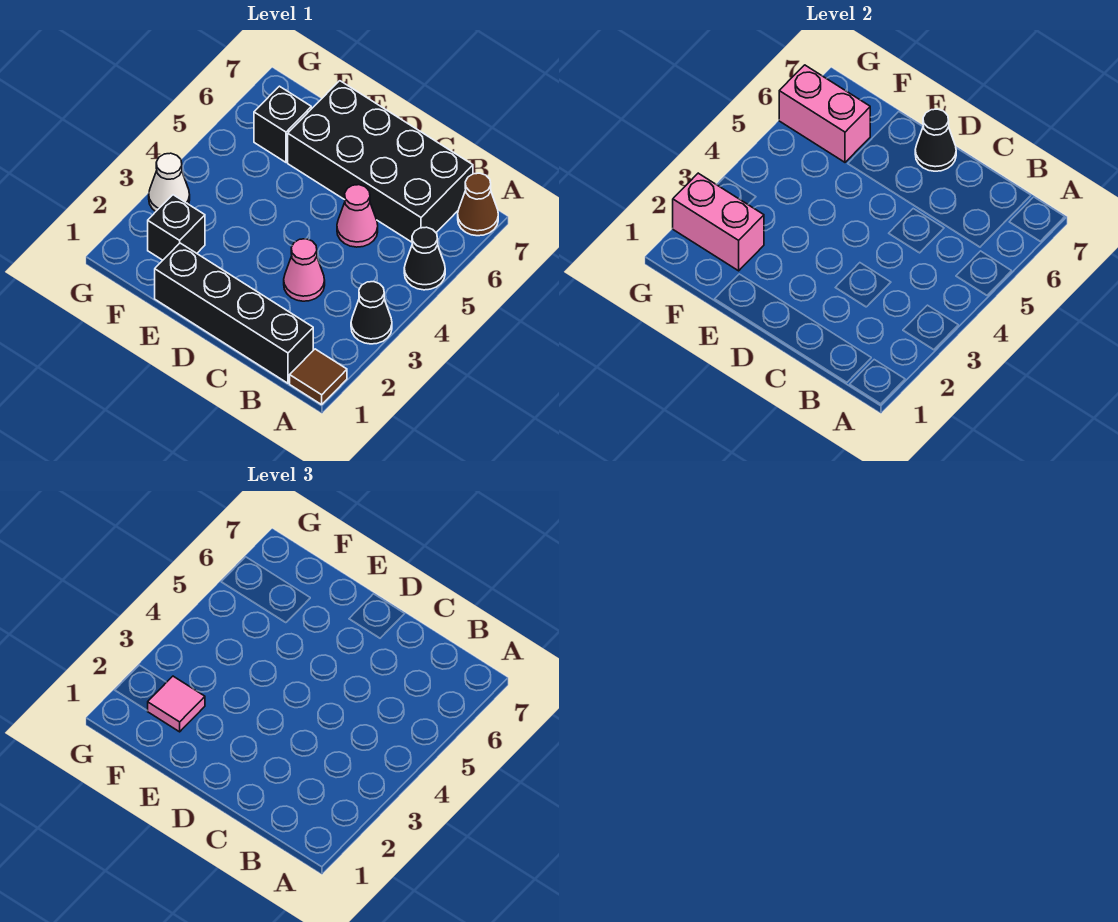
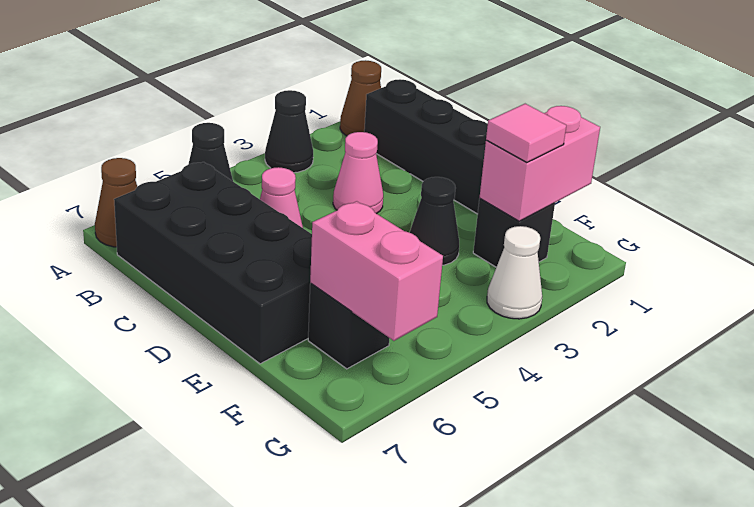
brown 1x1 tile [290,349,347,405] -> brown 1x1 cone [340,60,381,136]
black 1x1 cone [915,109,956,171] -> black 1x1 cone moved to [410,177,459,265]
pink 1x2 brick [673,173,764,271] -> pink 1x2 brick turned to [480,106,600,221]

